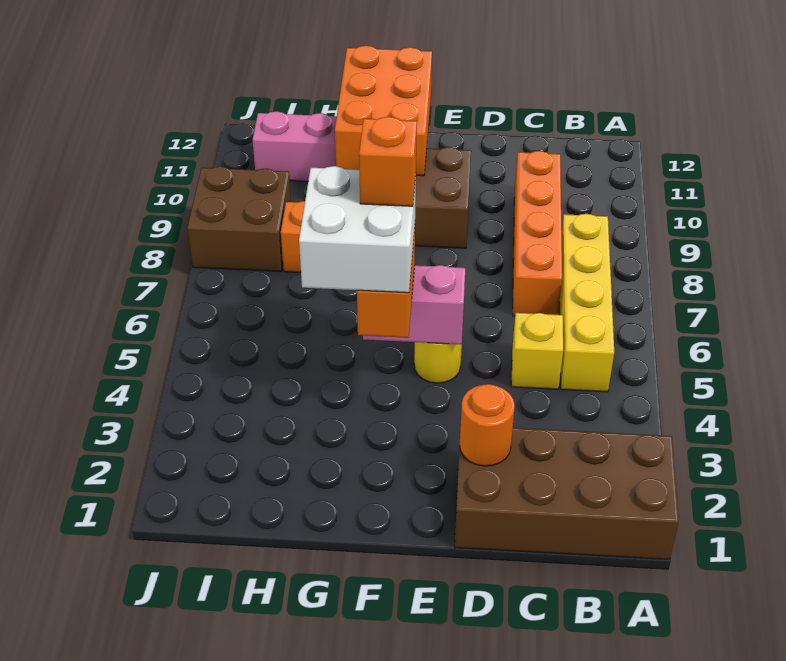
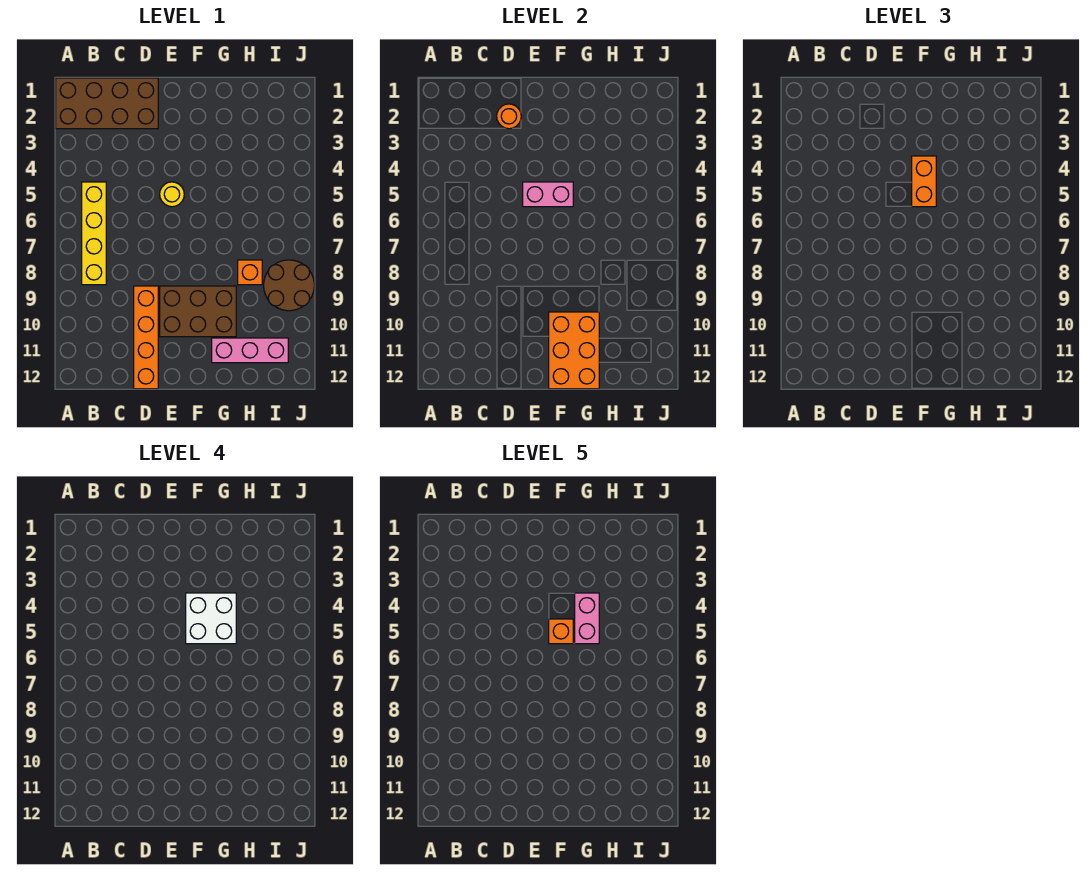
yellow 1x1 brick [511,313,563,389] -> none
orange 1x4 brick [513,151,562,316] -> orange 1x4 brick moved to [134,286,158,389]
none -> pink 1x2 brick [575,593,599,644]
brown 2x2 brick [187,167,291,272] -> brown 2x2 round brick [264,260,314,311]

